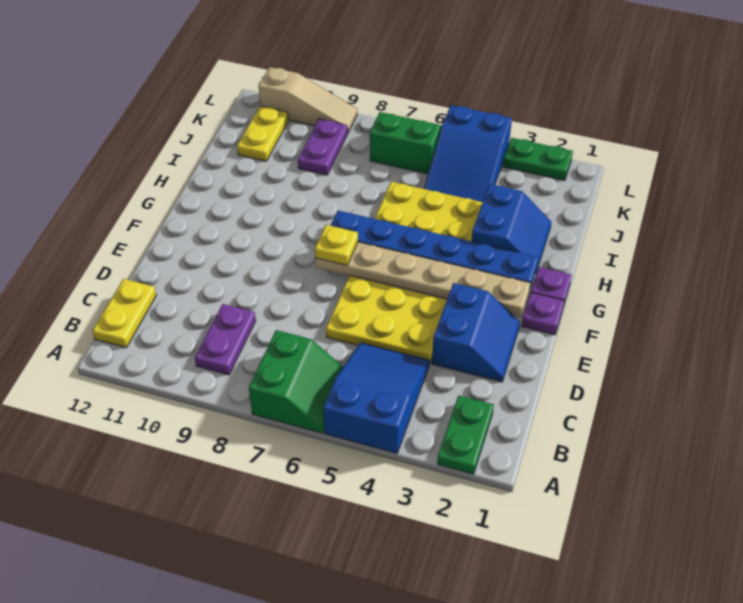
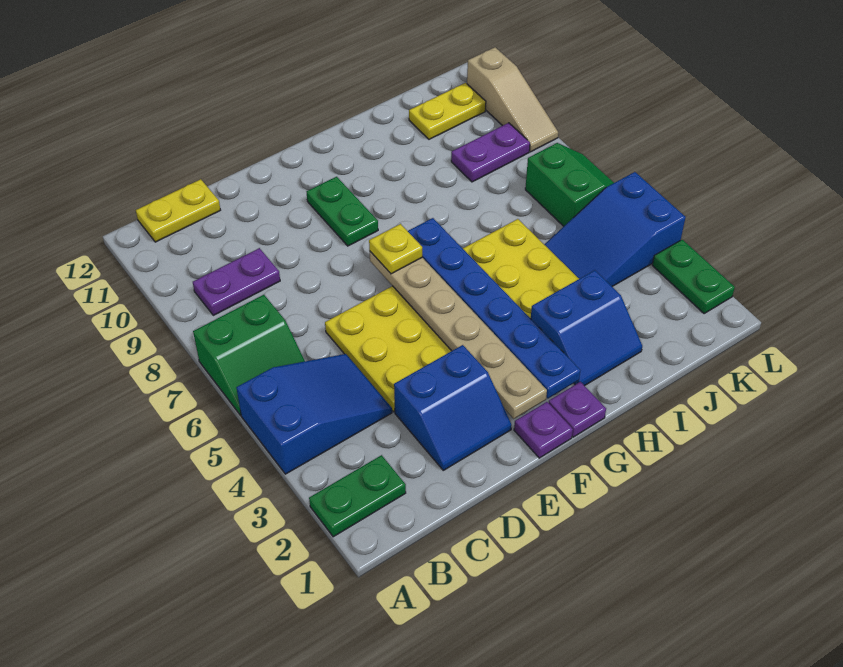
none -> green 1x2 plate [307,177,378,246]

